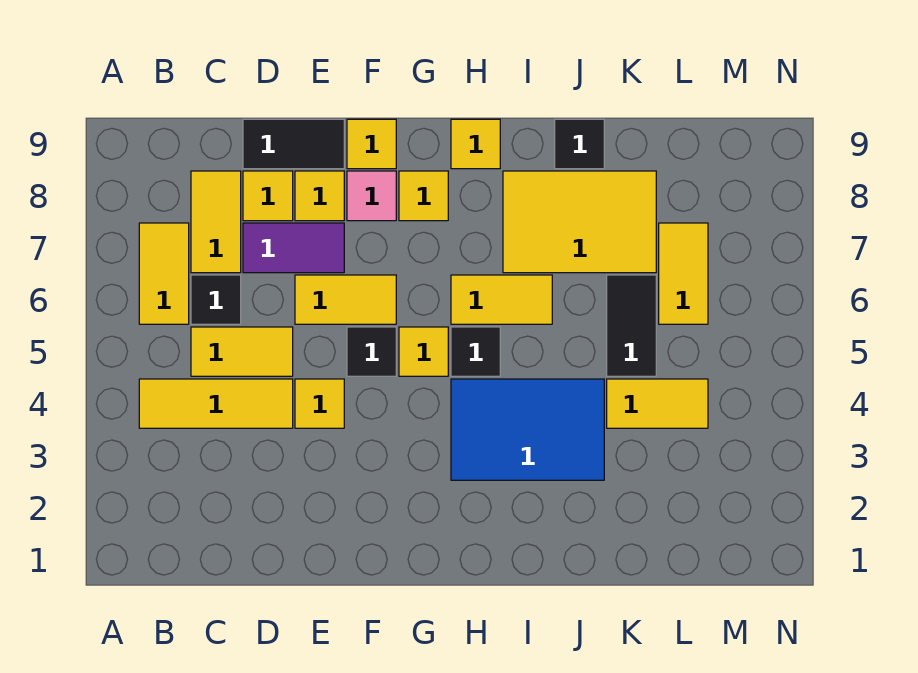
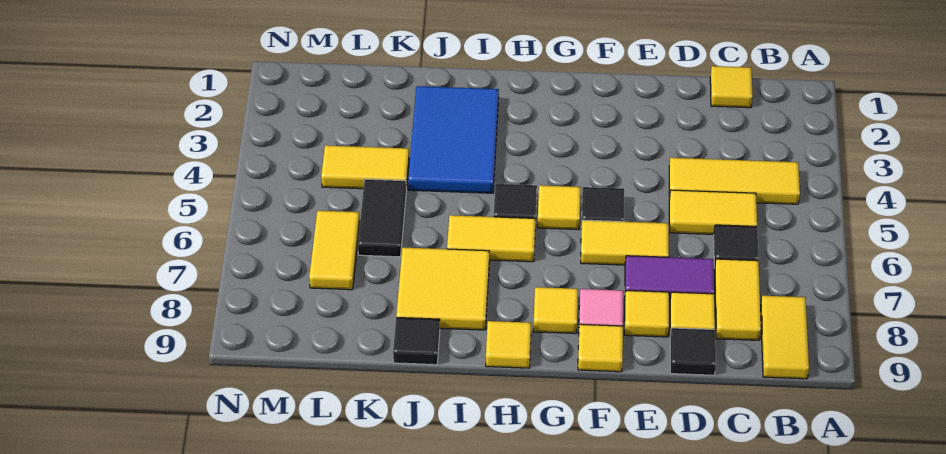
yellow 1x2 tile [139,223,189,324] -> yellow 1x2 tile moved to [761,296,809,379]
black 1x2 tile [243,119,344,169] -> black 1x1 tile [670,328,716,375]
yellow 1x1 tile [295,379,344,428] -> yellow 1x1 tile moved to [710,66,753,108]
blue 2x3 tile [451,379,604,480] -> blue 2x3 tile turned to [408,86,499,193]
yellow 2x3 tile [503,171,656,273] -> yellow 2x2 tile [396,248,489,330]

